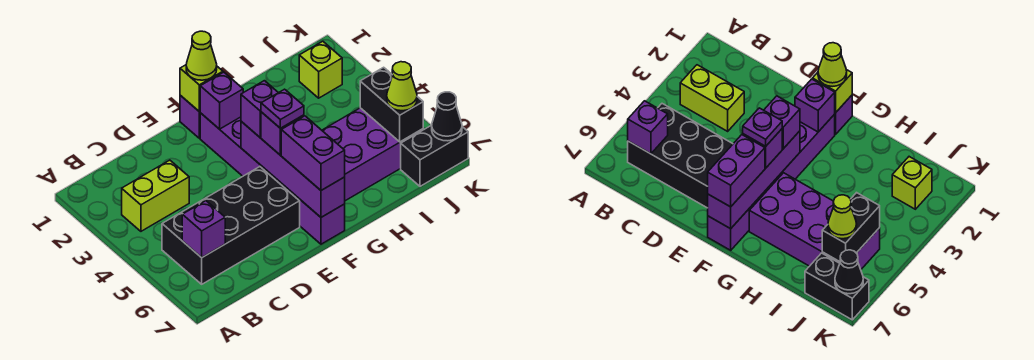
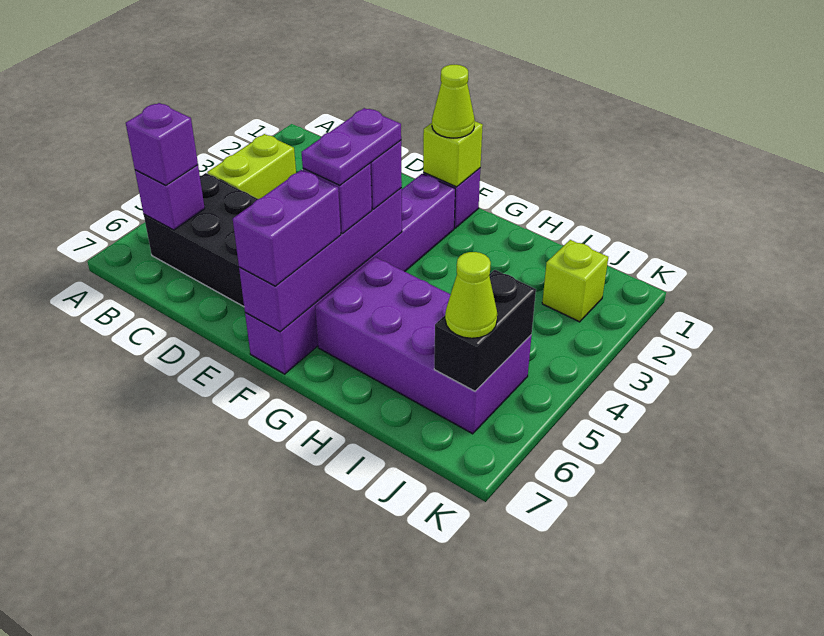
lime 1x2 brick [122,160,189,231] -> lime 1x2 brick turned to [207,134,296,199]
purple 1x1 brick [200,72,243,129] -> purple 1x1 brick moved to [126,103,198,186]
purple 1x1 plate [261,89,304,128] -> purple 1x2 plate [301,108,401,185]
black 1x2 brick [401,125,468,186] -> none
black 1x1 cone [432,92,462,141] -> none

